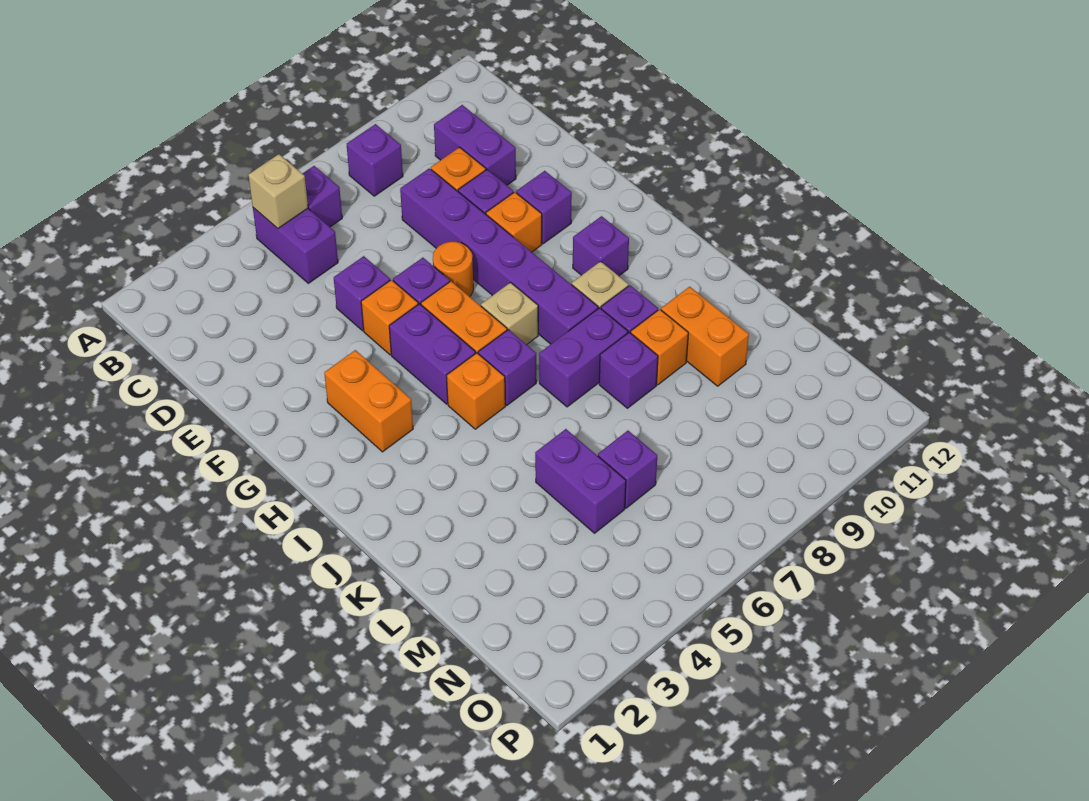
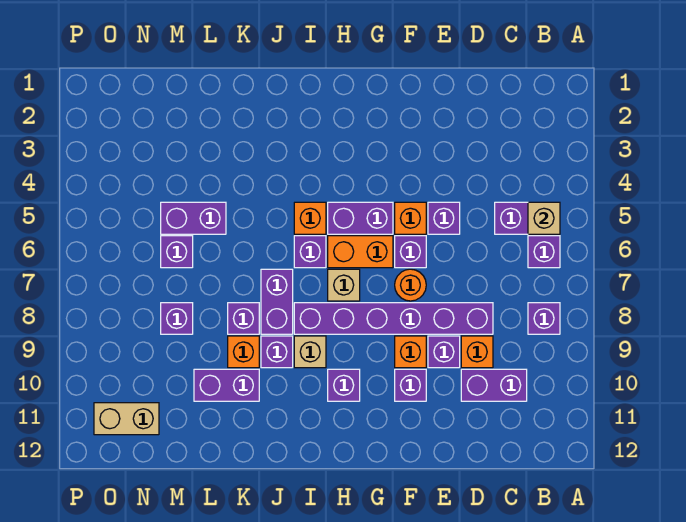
orange 1x2 brick [324,350,413,452] -> none
orange 1x2 brick [661,287,749,386] -> purple 1x2 brick [194,369,259,401]
none -> purple 1x1 brick [161,303,193,334]
none -> tan 1x2 brick [94,403,159,435]

